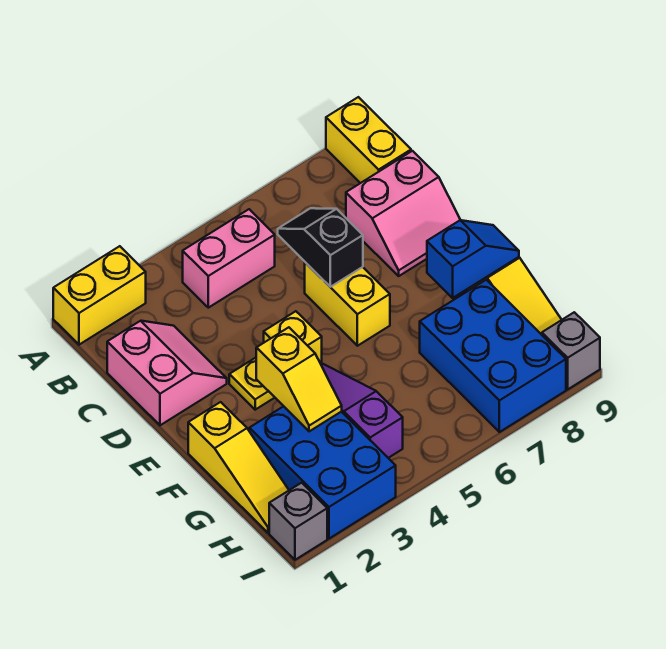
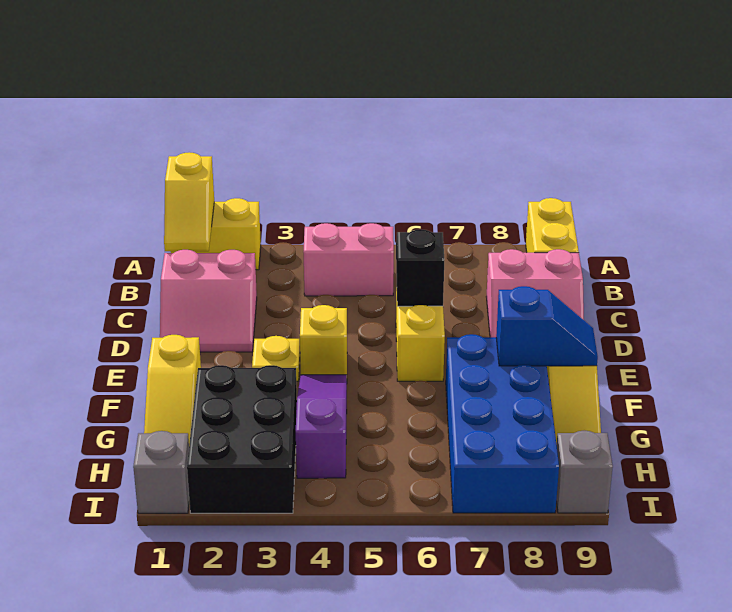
pink 2x2 slope [107,321,227,425] -> pink 2x2 slope turned to [160,250,257,352]
yellow 1x2 slope [256,327,342,431] -> yellow 1x2 slope moved to [164,152,214,251]
blue 2x3 brick [249,406,396,539] -> black 2x3 brick [187,365,297,513]
blue 2x3 brick [420,280,566,432] -> blue 2x4 brick [446,334,559,513]

